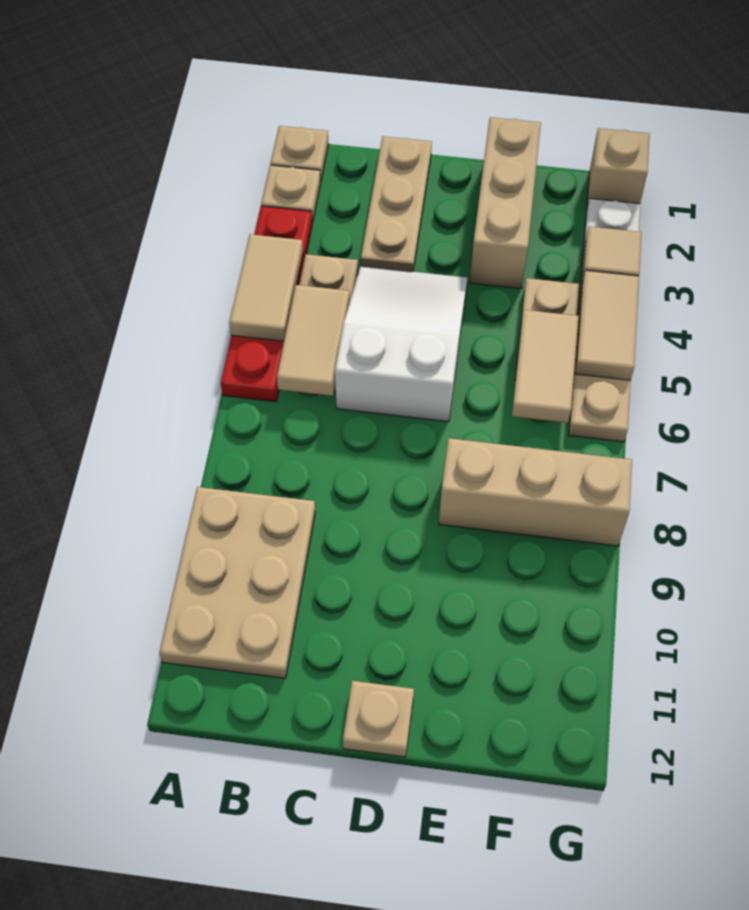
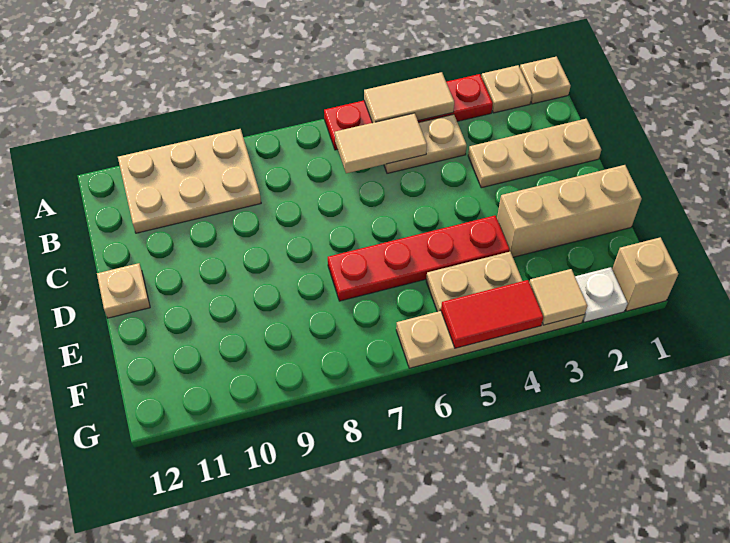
white 2x3 slope [335,266,467,422] -> none
none -> red 1x4 plate [328,216,510,301]
tan 1x3 brick [439,438,632,546] -> none
tan 1x2 tile [512,310,579,423] -> none
tan 1x2 tile [575,270,639,380] -> red 1x2 tile [441,280,543,348]

